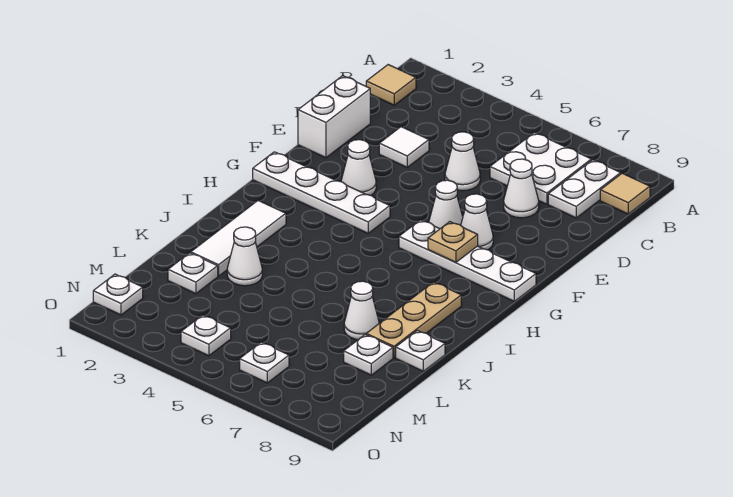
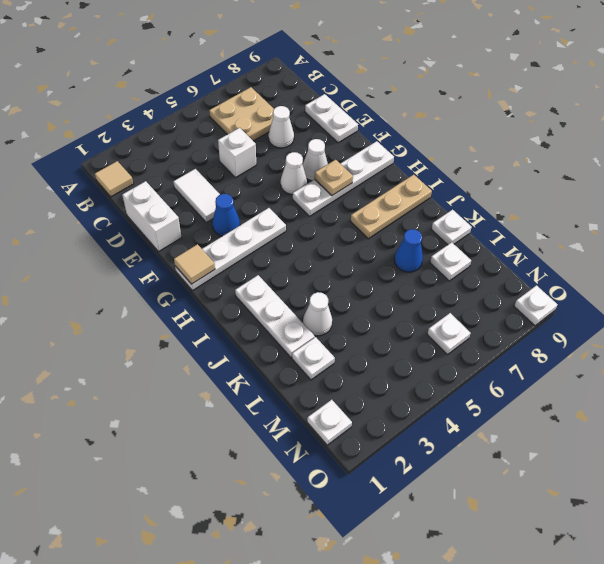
white 2x2 plate [490,133,591,204] -> tan 2x2 plate [209,87,274,141]
white 1x2 plate [548,160,621,218] -> white 1x2 plate moved to [305,94,358,143]
tan 1x1 tile [600,173,650,214] -> tan 1x1 tile moved to [174,244,215,284]
white 1x1 tile [379,127,429,167] -> white 1x2 tile [174,169,220,223]
white 1x1 cone [445,132,480,191] -> white 1x1 brick [218,128,256,178]
white 1x1 cone [341,140,376,195] -> blue 1x1 cone [212,194,240,236]
white 1x3 tile [191,201,286,276] -> white 1x3 plate [235,275,315,358]
tan 1x3 plate [366,282,461,358] -> tan 1x3 plate turned to [350,175,432,239]
white 1x1 cone [344,281,379,340] -> blue 1x1 cone [394,229,423,272]
white 1x1 plate [181,315,231,356] -> white 1x1 plate moved to [514,285,558,326]

